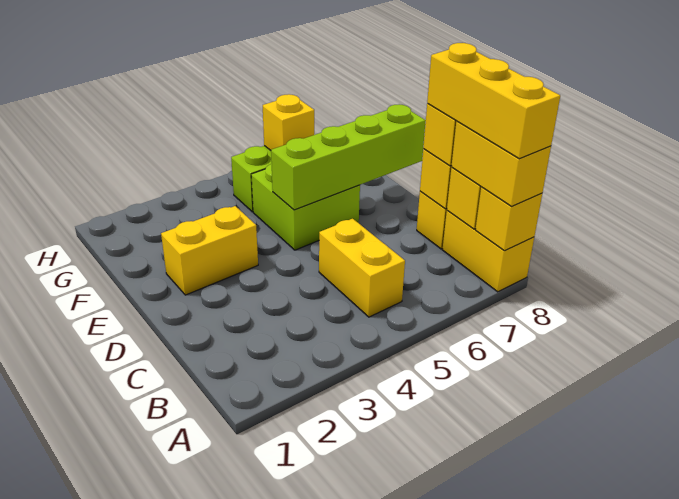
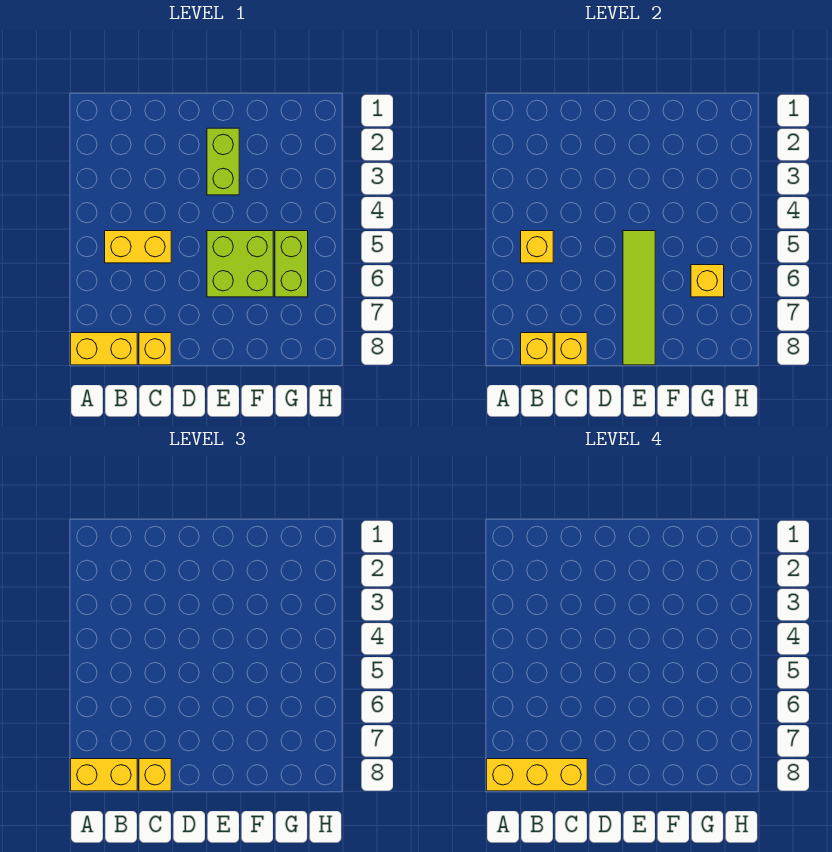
yellow 1x1 brick [476,187,542,251] -> yellow 1x1 brick moved to [521,231,553,263]
yellow 1x2 brick [161,206,258,295] -> lime 1x2 brick [207,128,239,195]
lime 1x4 brick [271,104,426,210] -> lime 1x4 tile [623,231,655,365]

